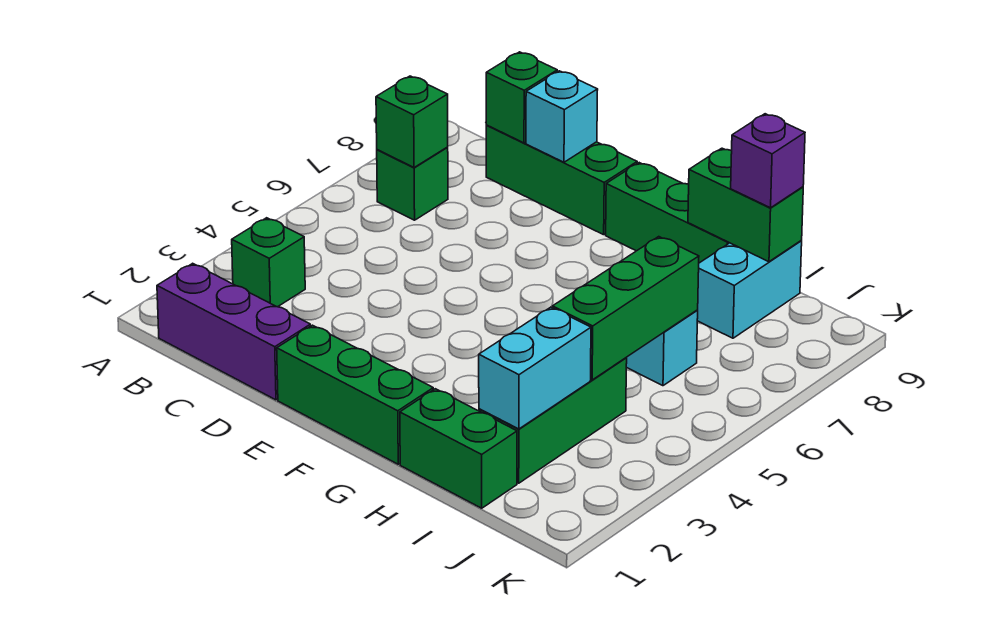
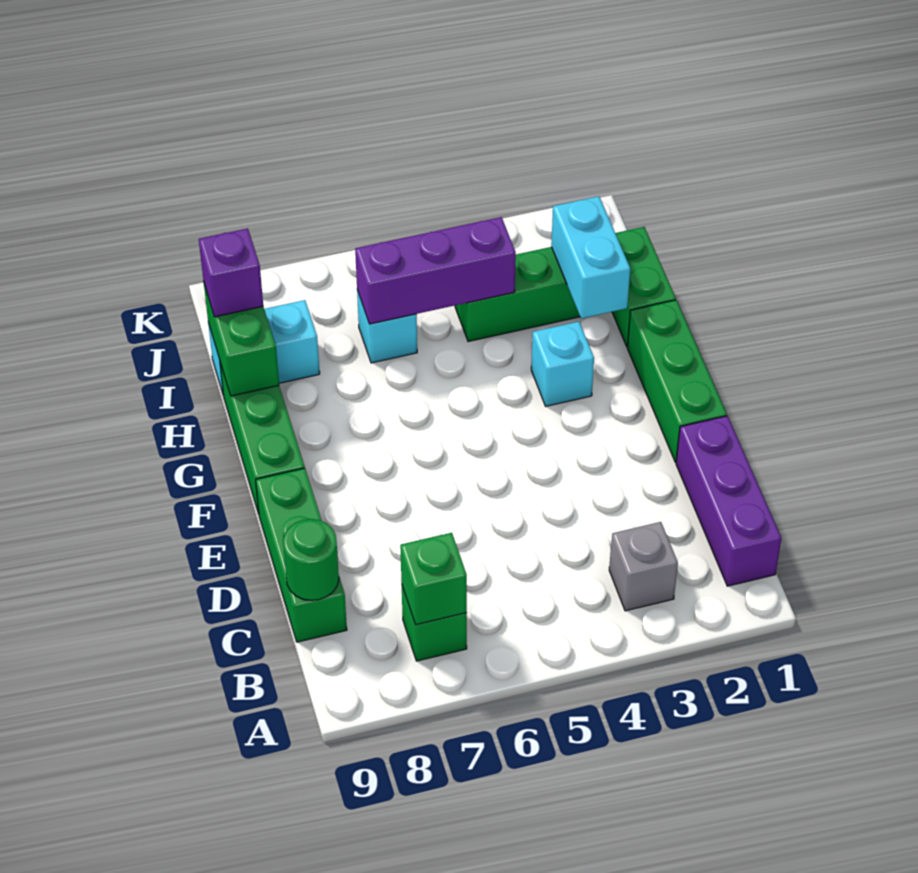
green 1x1 brick [232,218,305,307] -> grey 1x1 brick [609,522,678,611]
green 1x1 brick [486,52,557,143] -> green 1x1 round brick [283,519,339,600]
cyan 1x1 brick [526,71,598,162] -> cyan 1x1 brick moved to [531,322,594,406]
cyan 1x2 brick [479,307,591,429] -> cyan 1x2 brick turned to [551,196,630,319]
green 1x3 brick [553,237,699,380] -> purple 1x3 brick [355,217,516,324]

